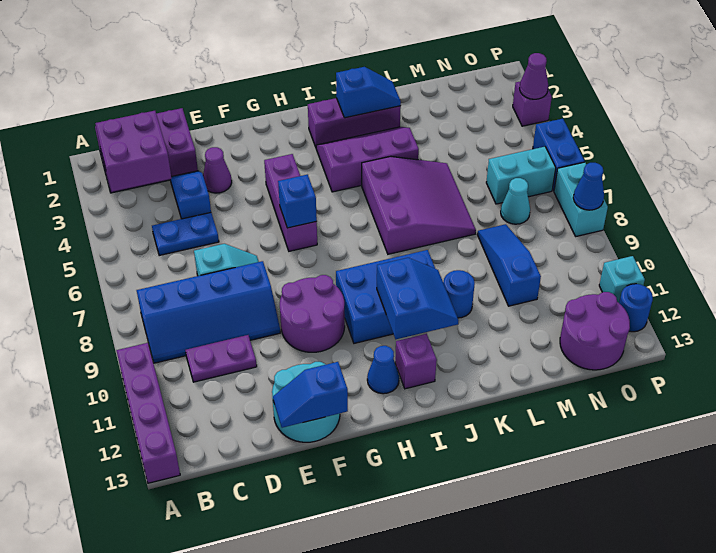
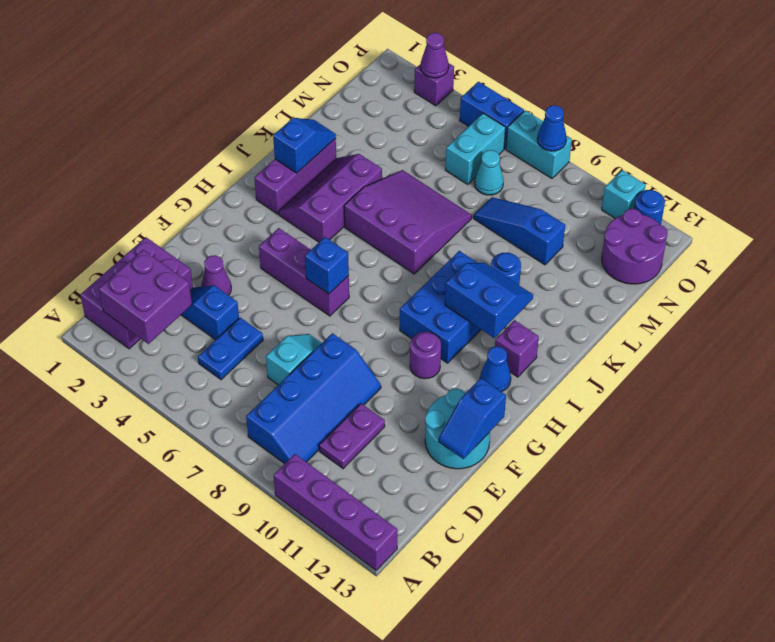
purple 2x2 round brick [280,275,345,352] -> purple 1x1 round brick [410,332,441,379]

